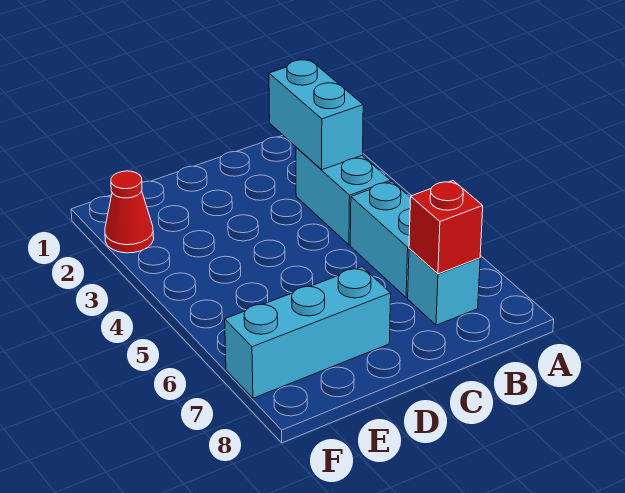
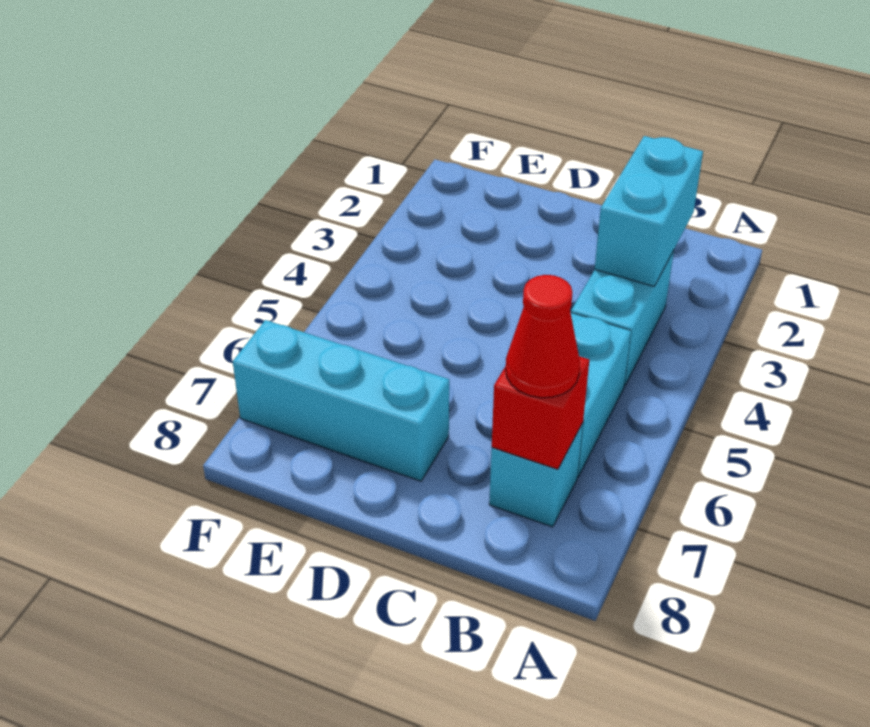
red 1x1 cone [105,171,154,253] -> red 1x1 cone moved to [506,275,580,398]

